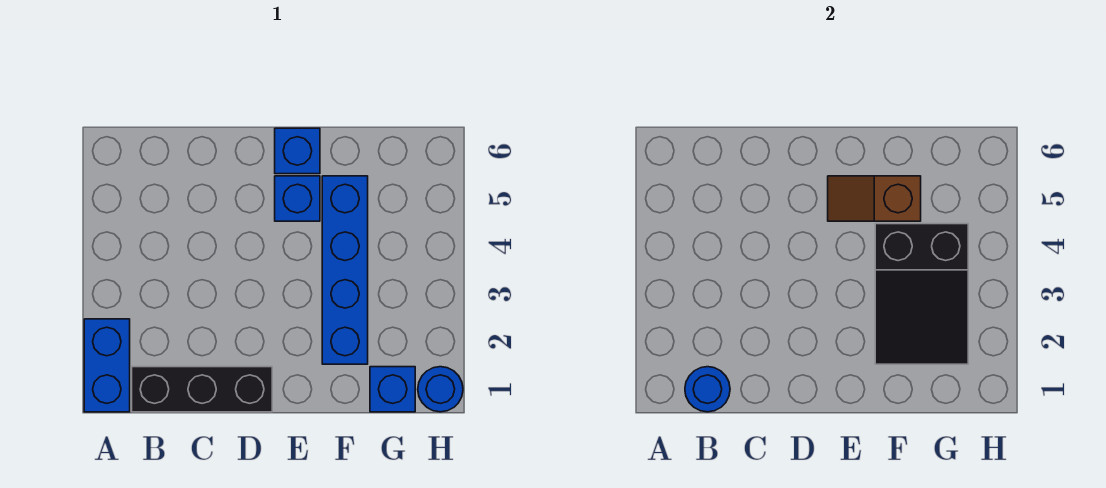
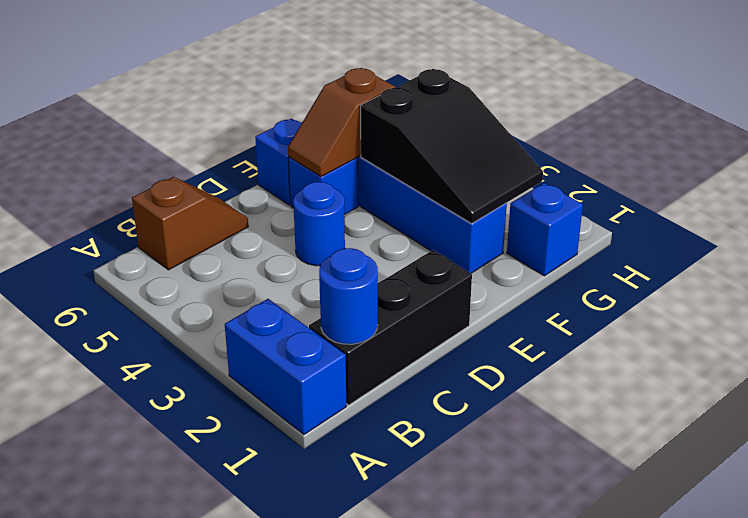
none -> brown 1x2 slope [132,177,248,270]
blue 1x1 round brick [418,367,463,412] -> blue 1x1 round brick moved to [293,182,345,266]

